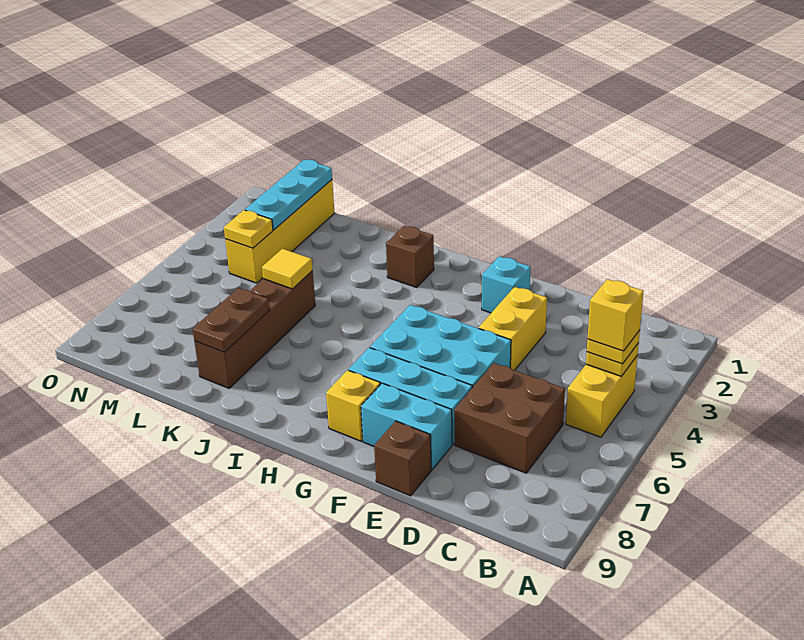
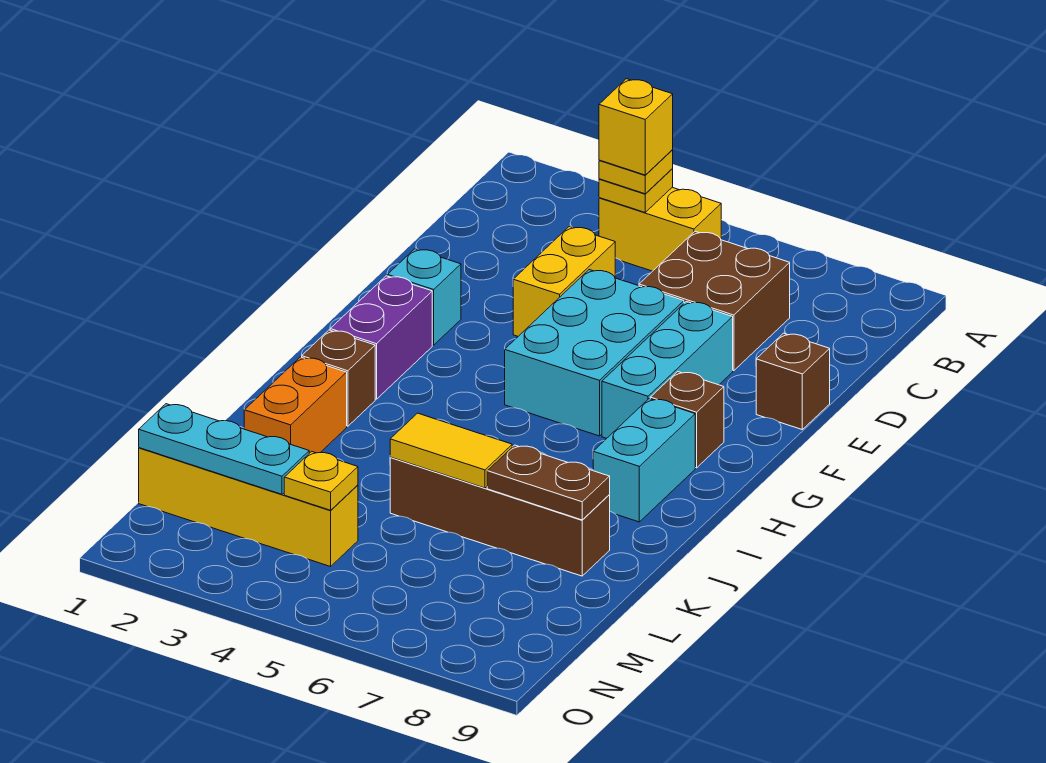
yellow 1x2 brick [479,287,547,370] -> yellow 1x2 brick turned to [513,227,615,336]
cyan 1x2 brick [361,383,452,470] -> cyan 1x2 brick moved to [593,399,695,522]
none -> purple 1x2 brick [330,276,432,399]
yellow 1x1 brick [326,370,380,441] -> brown 1x1 brick [650,372,724,468]
none -> orange 1x2 brick [244,357,347,453]
yellow 1x1 tile [262,249,313,289] -> yellow 1x2 tile [390,413,512,488]

